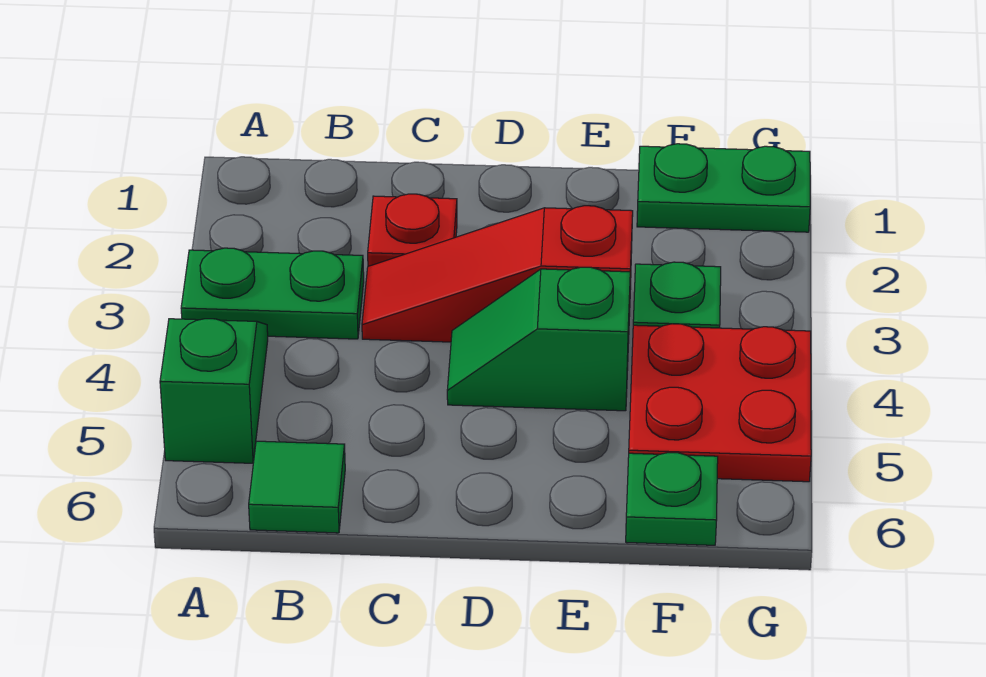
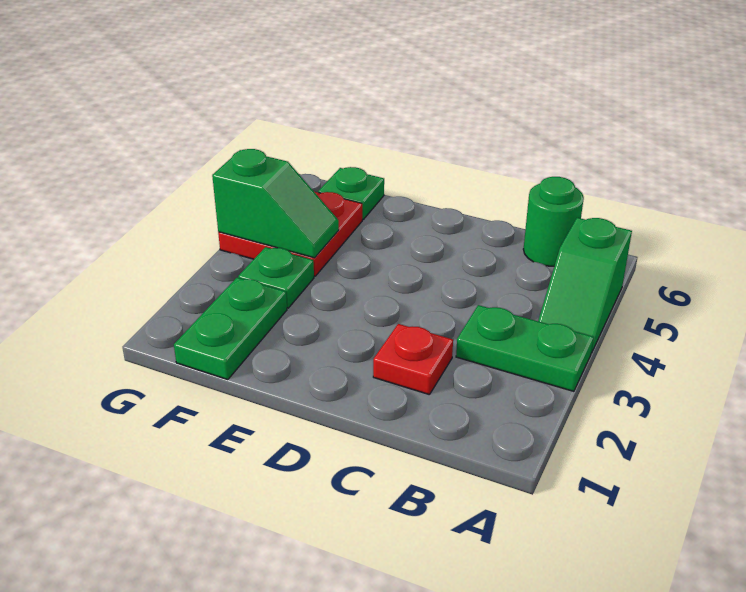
green 1x1 tile [249,441,345,533] -> green 1x1 round brick [523,177,584,266]
red 1x3 slope [362,206,633,343] -> none
green 1x2 slope [447,267,630,411] -> green 1x2 slope moved to [212,149,339,258]
green 1x2 plate [637,144,810,232] -> green 1x2 plate turned to [174,278,287,380]

